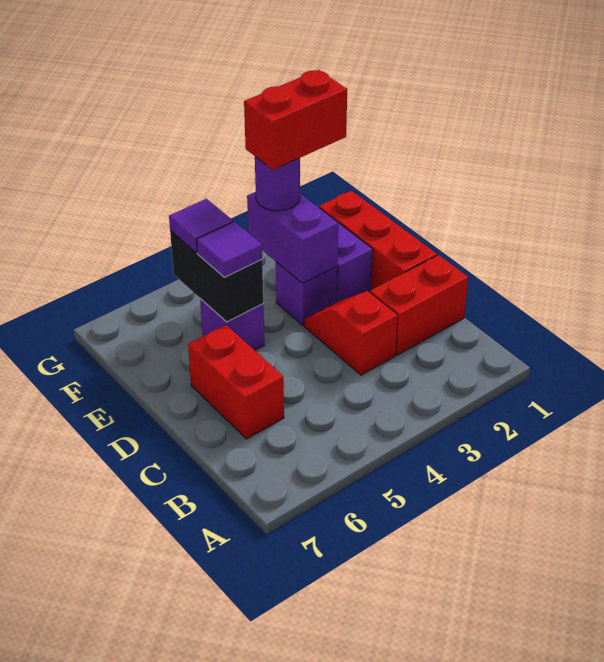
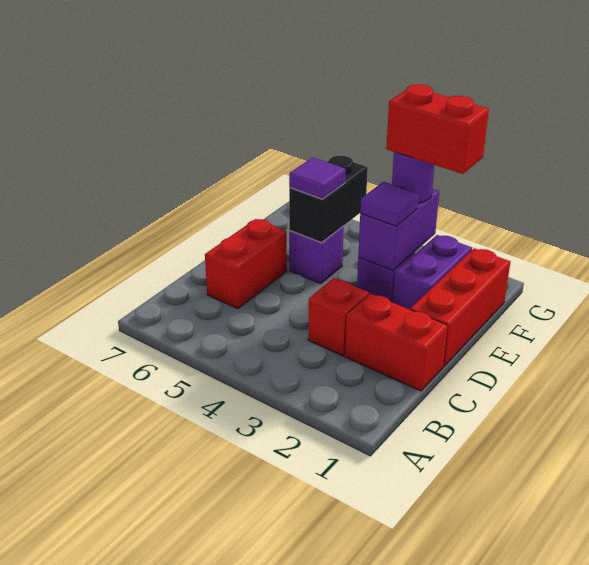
purple 1x1 tile [169,199,233,253] -> purple 1x1 tile moved to [360,182,419,226]

